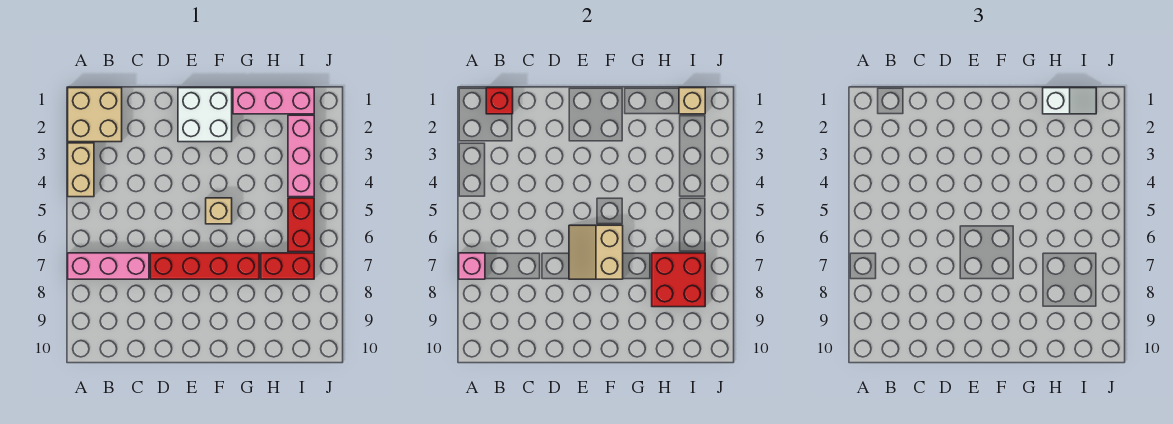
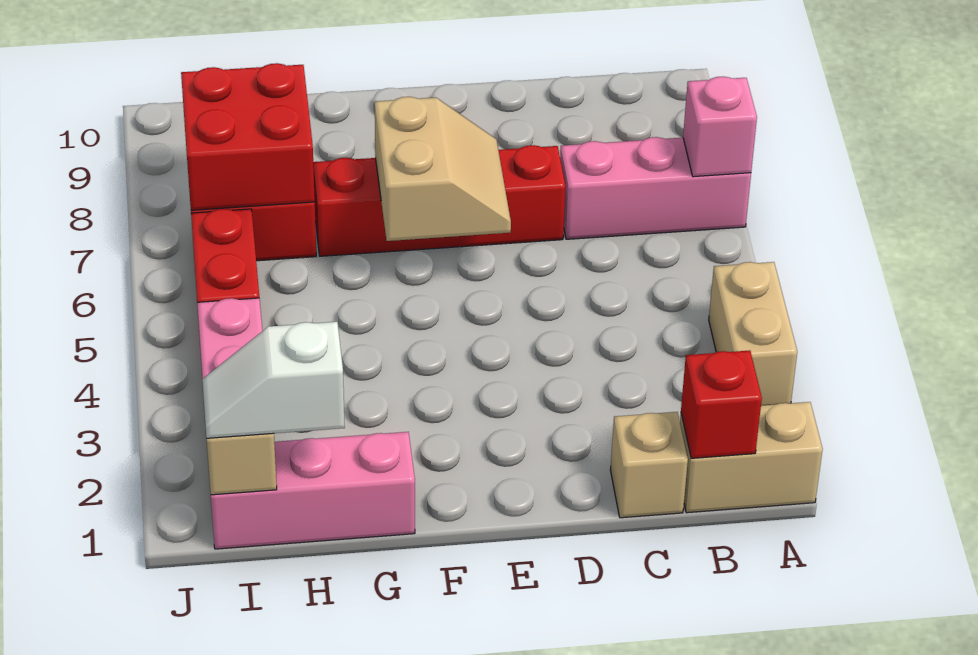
tan 2x2 brick [68,88,122,142] -> tan 1x2 brick [680,402,823,513]
white 2x2 brick [178,88,232,142] -> none
tan 1x1 brick [206,198,232,224] -> tan 1x1 brick moved to [610,412,688,518]

